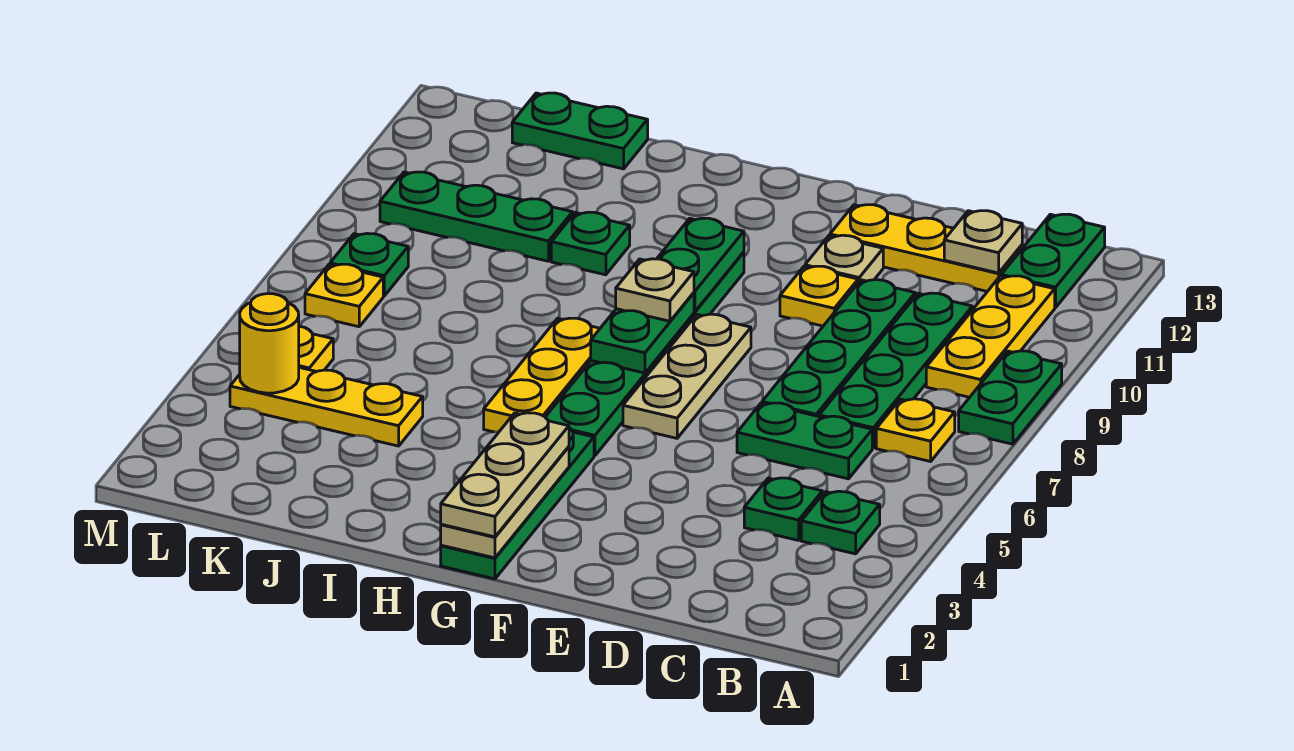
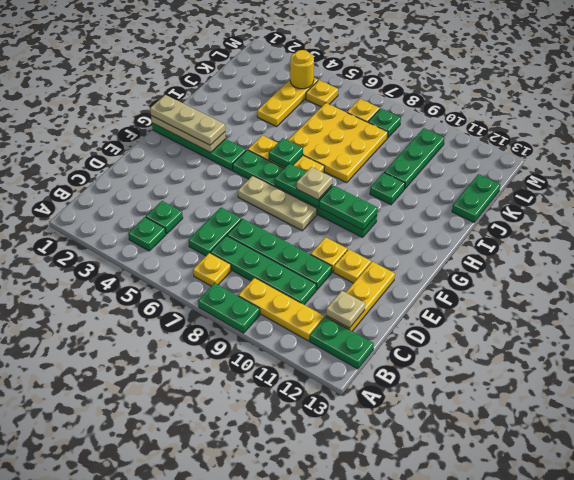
tan 1x1 plate [805,235,883,283] -> yellow 1x1 plate [334,249,371,283]
none -> green 1x1 plate [269,138,303,167]
none -> yellow 3x3 plate [288,103,388,183]

